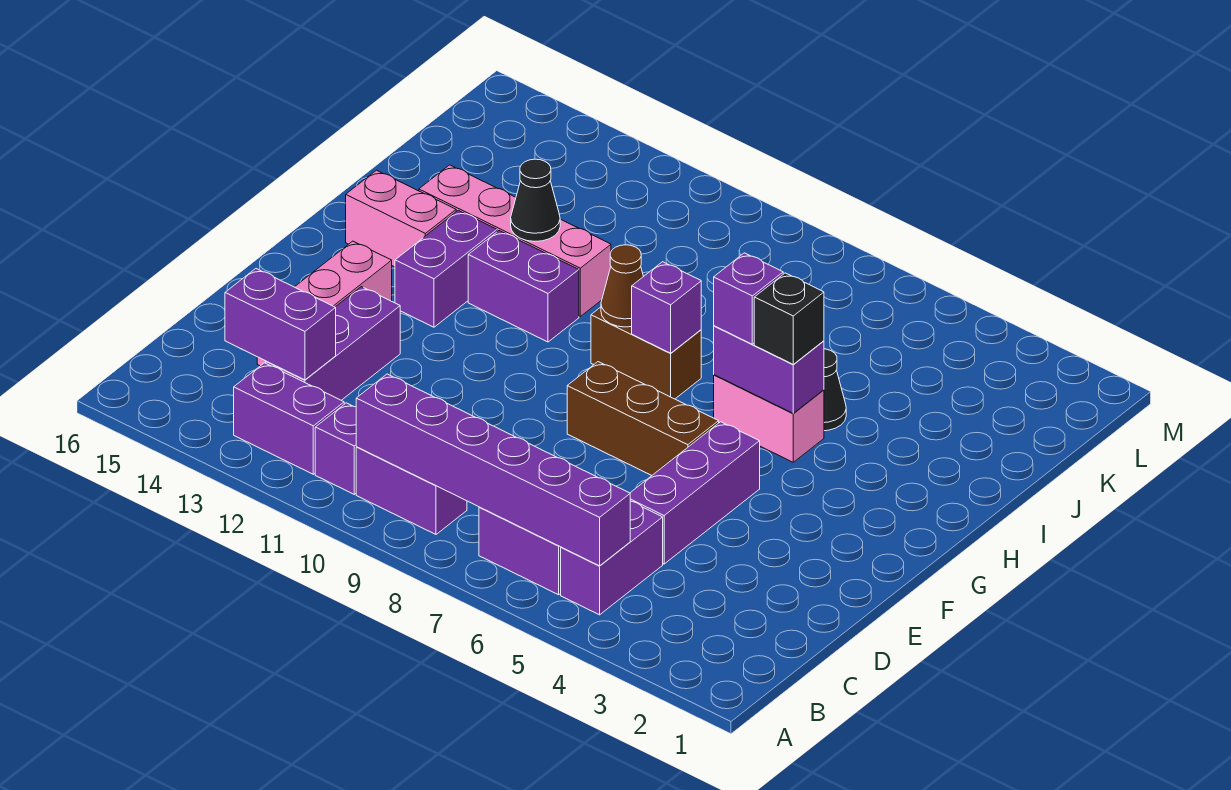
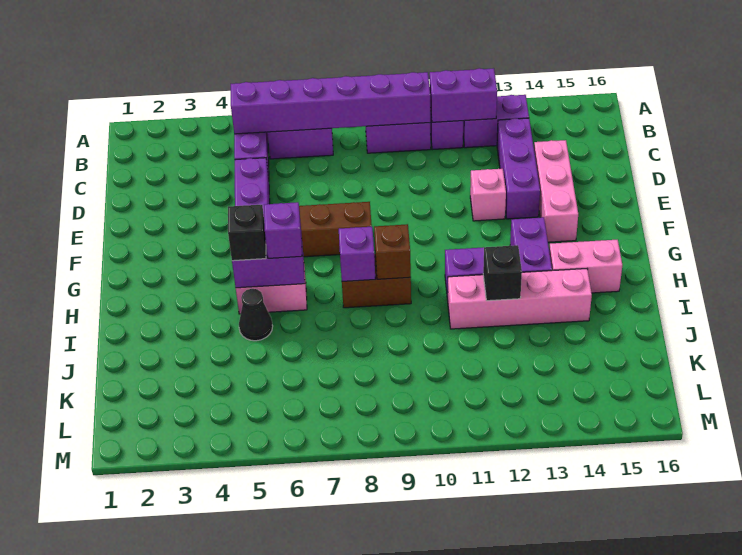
purple 1x2 brick [225,269,336,380] -> purple 1x2 brick moved to [430,68,497,122]
none -> pink 1x1 brick [470,169,506,221]
brown 1x1 cone [601,245,644,327] -> brown 1x1 brick [374,224,411,279]
black 1x1 cone [511,159,560,241] -> black 1x1 brick [483,245,522,301]

